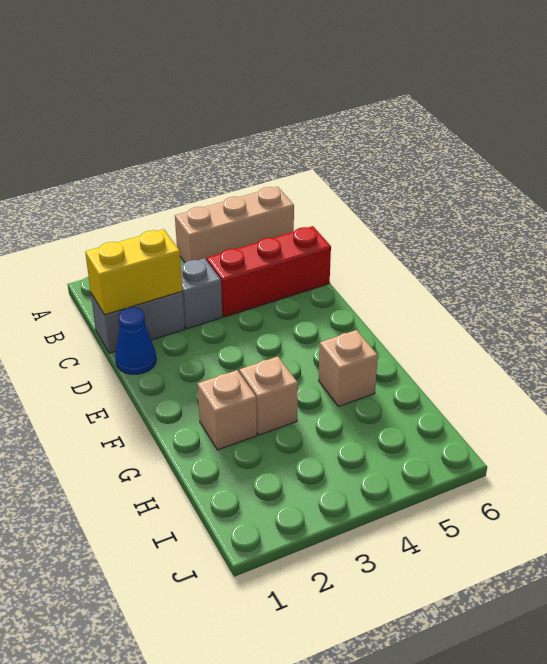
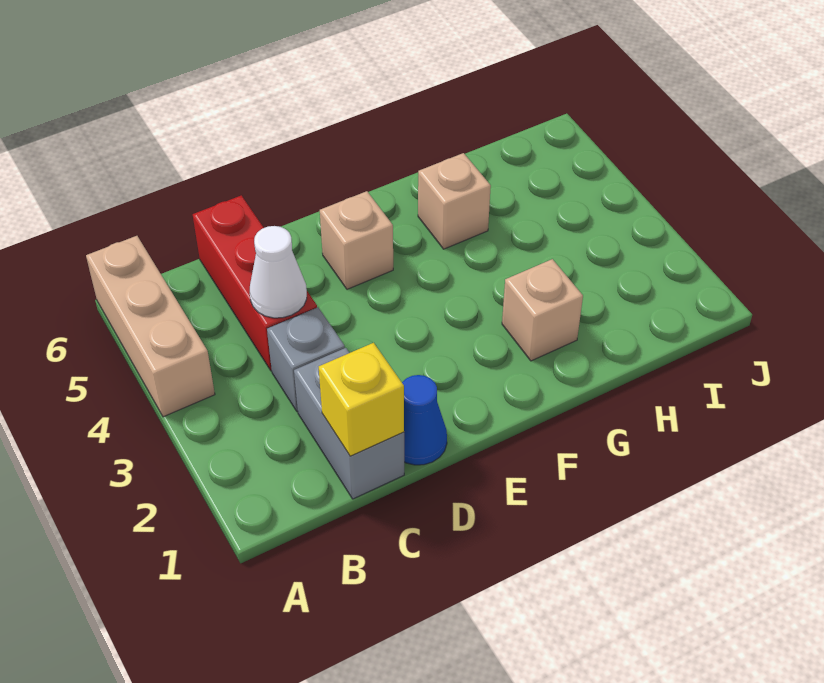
yellow 1x2 brick [85,229,182,315] -> yellow 1x1 brick [319,343,404,456]
none -> white 1x1 cone [250,226,307,318]
tan 1x1 brick [239,357,298,435] -> tan 1x1 brick moved to [320,191,393,289]

